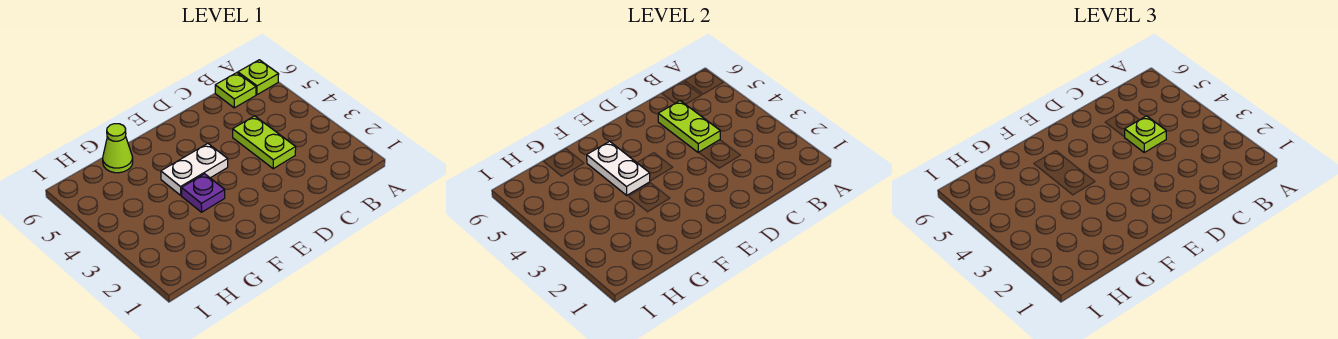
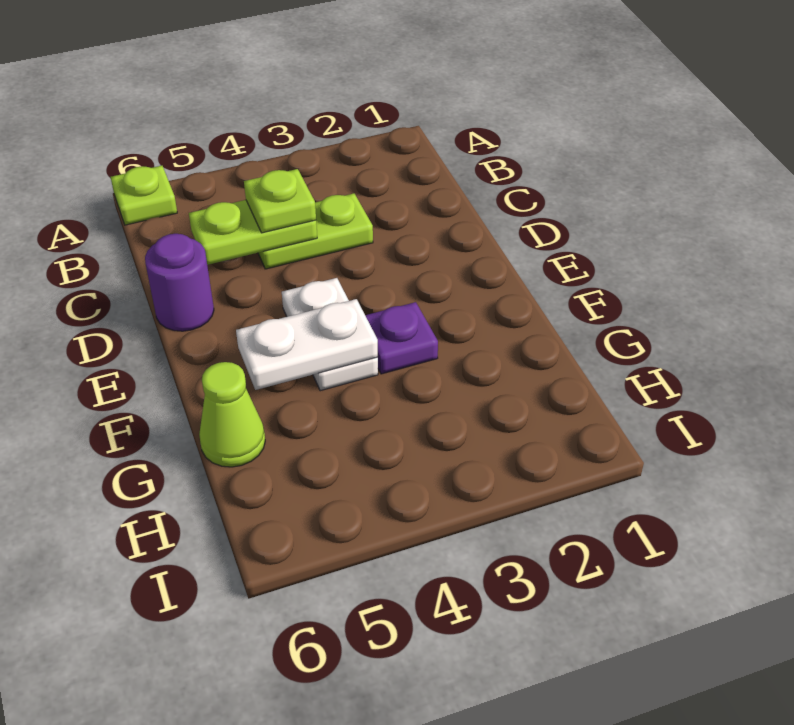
lime 1x1 plate [215,73,256,108] -> none
none -> purple 1x1 round brick [145,234,214,331]

